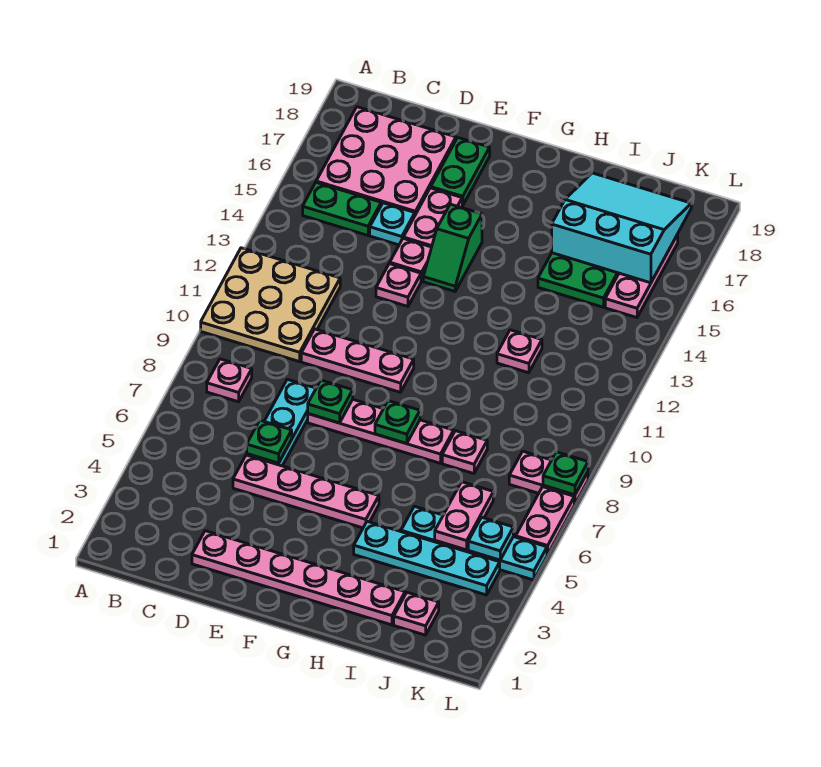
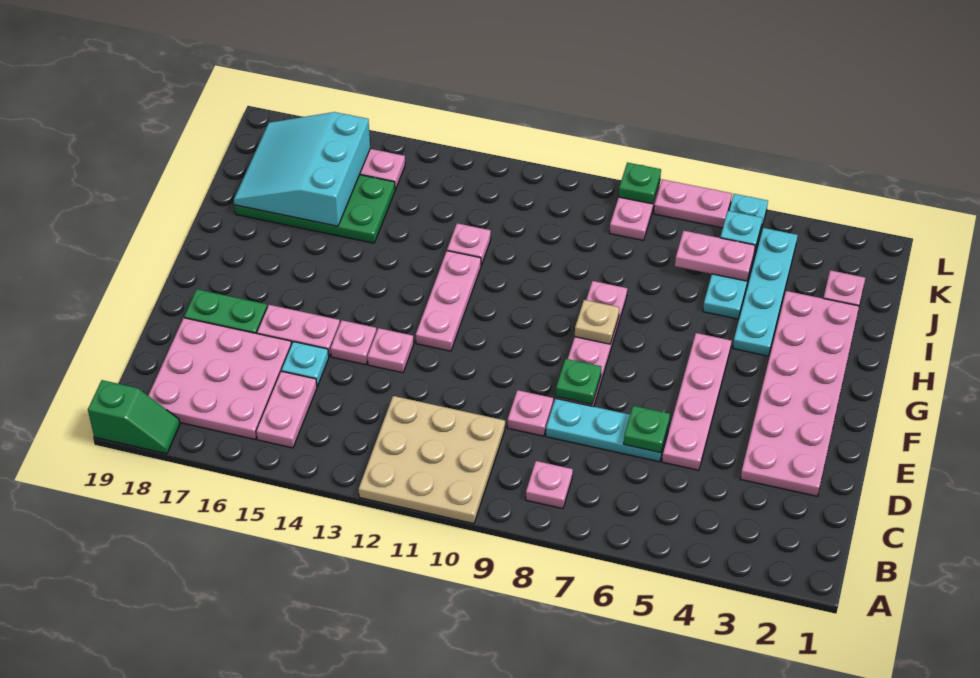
green 1x2 plate [303,183,381,235] -> pink 1x2 plate [256,371,317,448]
pink 1x6 plate [192,531,405,625] -> pink 2x6 plate [740,291,859,496]
pink 1x3 plate [301,329,414,392] -> pink 1x3 plate moved to [416,251,481,351]
green 1x2 slope [423,204,482,291] -> green 1x2 slope moved to [88,380,180,454]
green 1x1 plate [375,401,420,444] -> tan 1x1 plate [575,300,619,344]
pink 1x1 plate [442,431,487,474] -> pink 1x1 plate moved to [507,390,553,436]

